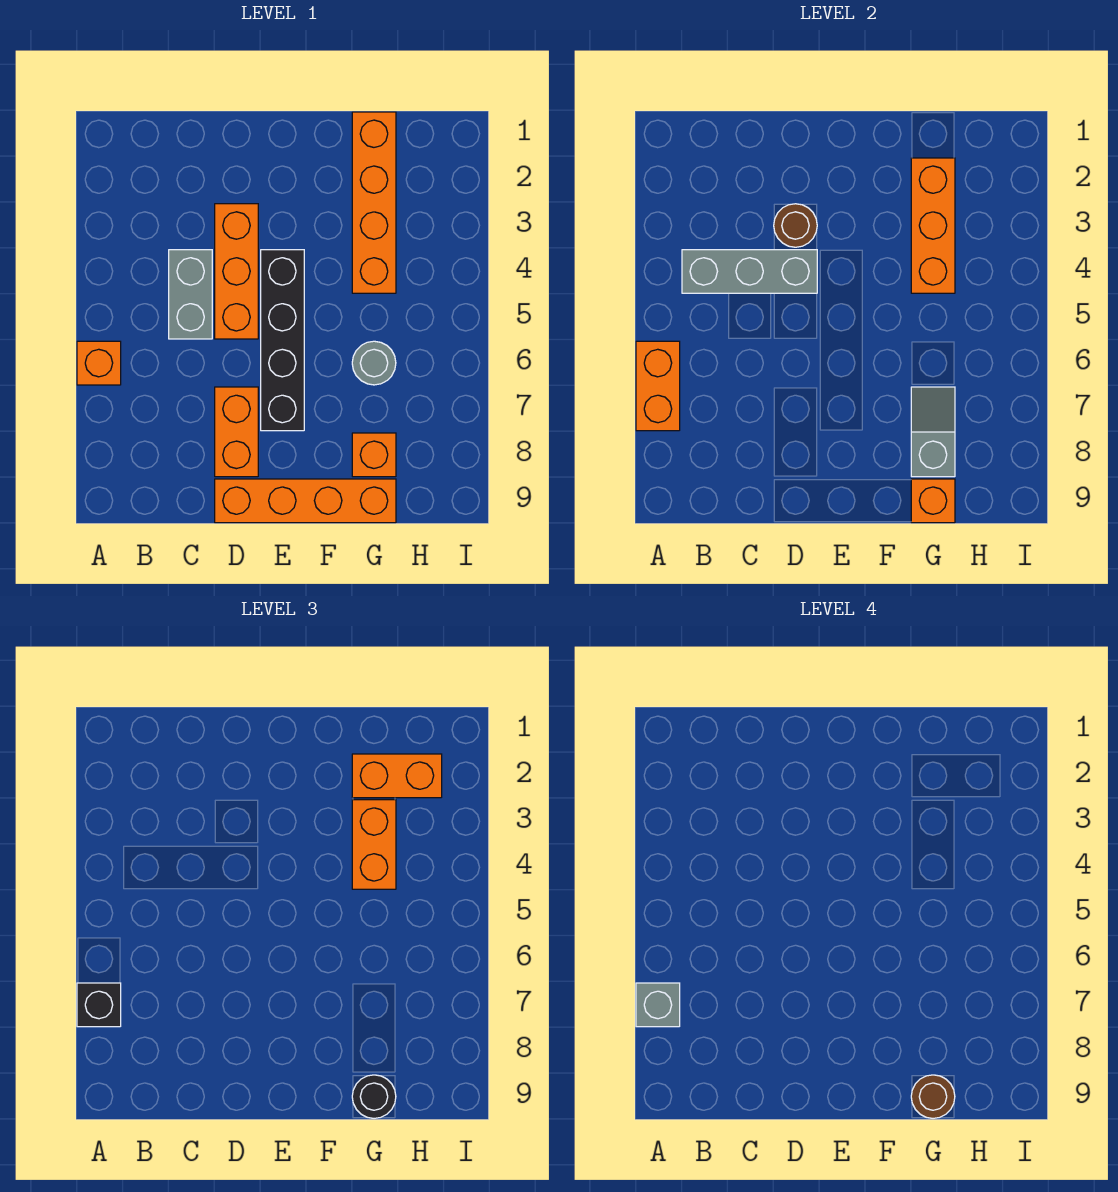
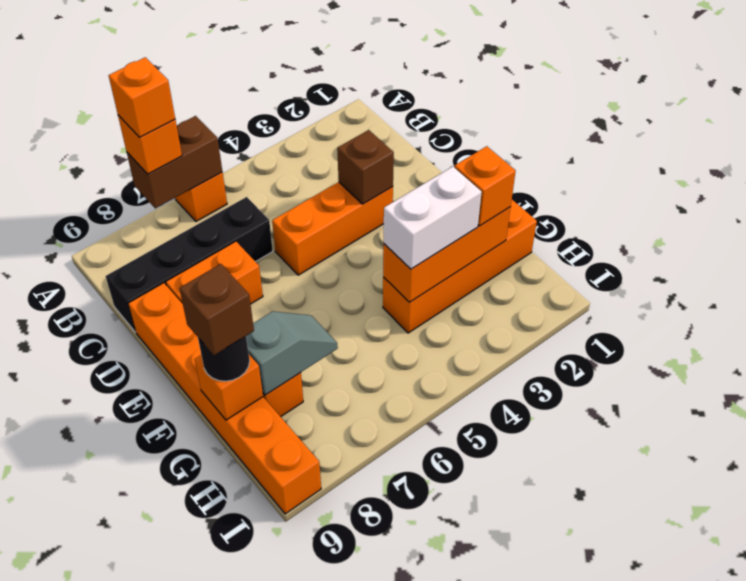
orange 1x2 brick [636,341,680,431] -> brown 1x2 brick [127,116,222,208]
black 1x1 brick [77,983,121,1027] -> orange 1x1 brick [118,115,182,174]
grey 1x1 brick [636,983,680,1027] -> orange 1x1 brick [109,57,175,137]
grey 1x3 brick [682,250,817,293] -> none
grey 1x2 brick [169,250,212,339] -> none
brown 1x1 round brick [774,204,817,247] -> brown 1x1 brick [337,130,394,204]
orange 1x4 brick [215,479,396,523] -> orange 1x6 brick [128,283,321,514]
black 1x4 brick [261,250,304,431] -> black 1x4 brick moved to [106,197,273,332]
orange 1x2 brick [352,754,442,798] -> orange 1x1 brick [454,146,516,226]
orange 1x2 brick [352,800,396,889] -> white 1x2 brick [384,167,482,269]
grey 1x1 round brick [352,341,396,385] -> none
brown 1x1 round brick [911,1075,955,1118] -> brown 1x1 brick [179,264,254,355]

